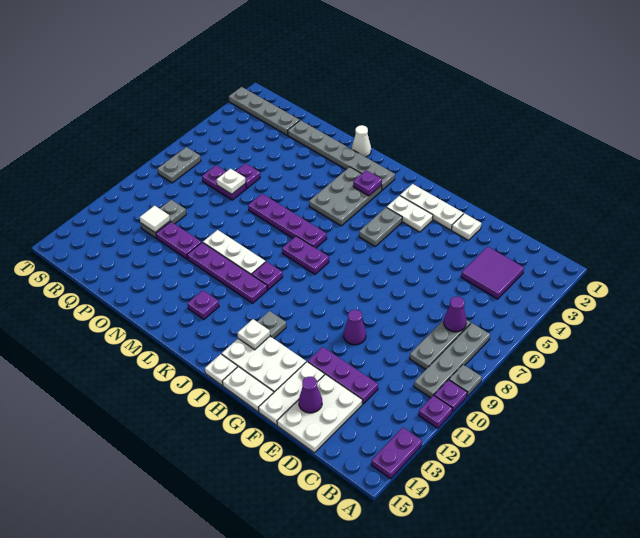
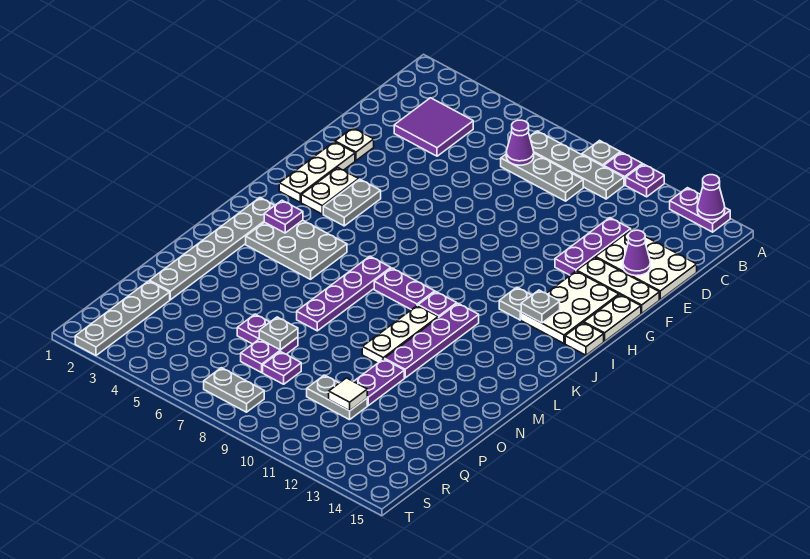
purple 1x1 cone [344,310,366,345] -> purple 1x1 cone moved to [697,175,725,220]
grey 1x2 plate [359,207,402,246] -> grey 1x2 plate turned to [323,179,381,226]
white 1x1 plate [238,319,270,350] -> grey 1x1 plate [521,290,560,323]
purple 1x2 plate [282,236,329,274] -> purple 1x2 plate turned to [374,268,435,310]
purple 1x1 plate [187,290,219,319] -> purple 1x1 plate moved to [263,352,301,384]
white 1x1 cone [352,125,371,157] -> none
white 1x1 plate [216,169,246,194] -> grey 1x1 plate [259,317,298,350]

